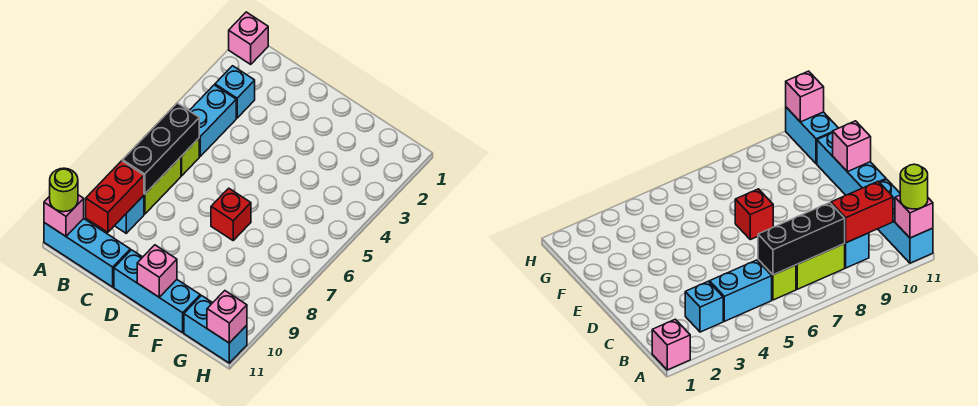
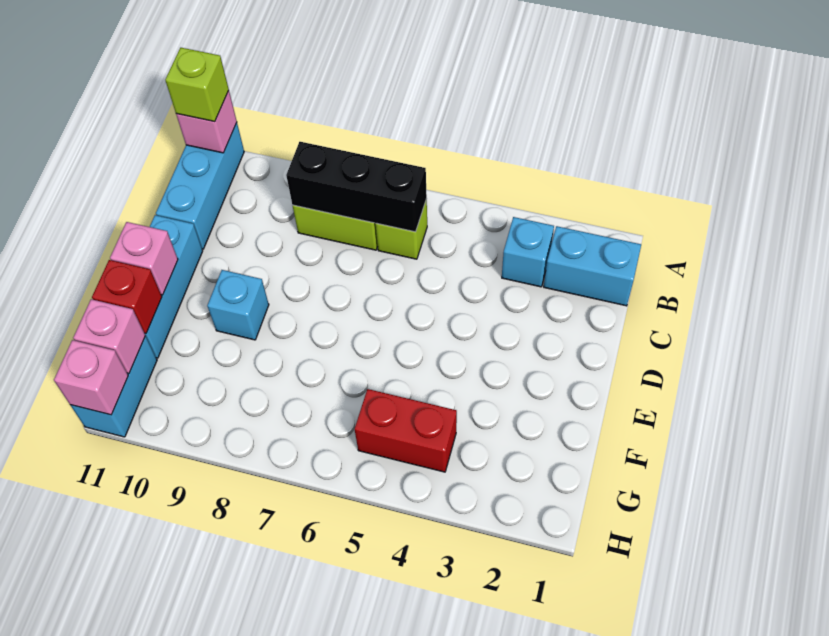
pink 1x1 brick [229,12,268,64] -> pink 1x1 brick moved to [73,299,145,373]
lime 1x1 round brick [50,168,78,212] -> lime 1x1 brick [165,48,229,122]
cyan 1x2 brick [189,85,236,156] -> cyan 1x2 brick moved to [544,226,641,306]
cyan 1x1 brick [115,196,144,233] -> cyan 1x1 brick moved to [207,270,269,340]
red 1x2 brick [86,161,144,232] -> red 1x2 brick moved to [354,389,457,472]
red 1x1 brick [211,188,251,240] -> red 1x1 brick moved to [92,260,162,333]

